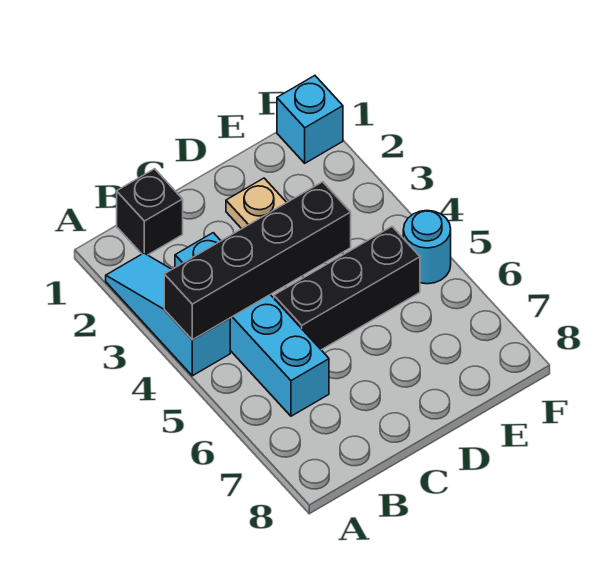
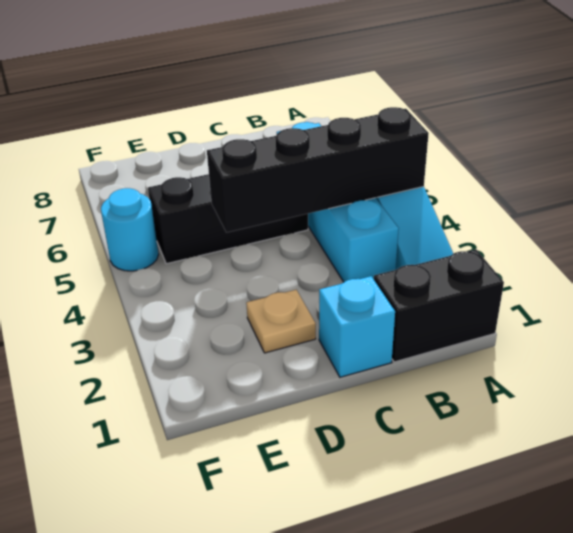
black 1x1 brick [117,169,183,255] -> black 1x2 brick [374,249,504,362]
cyan 1x1 brick [277,76,343,163] -> cyan 1x1 brick moved to [319,276,395,377]

